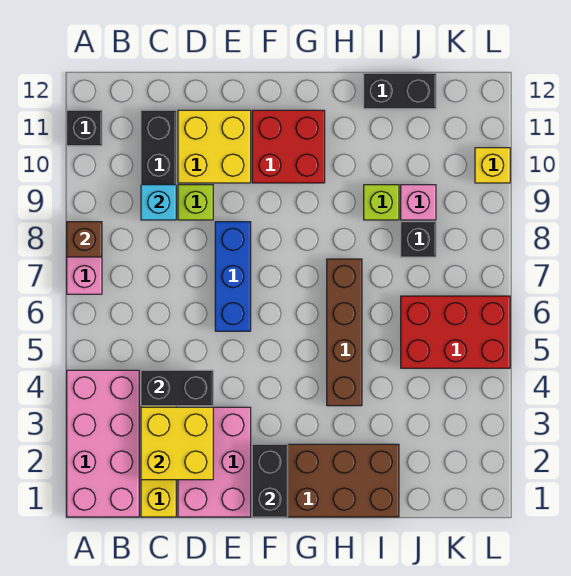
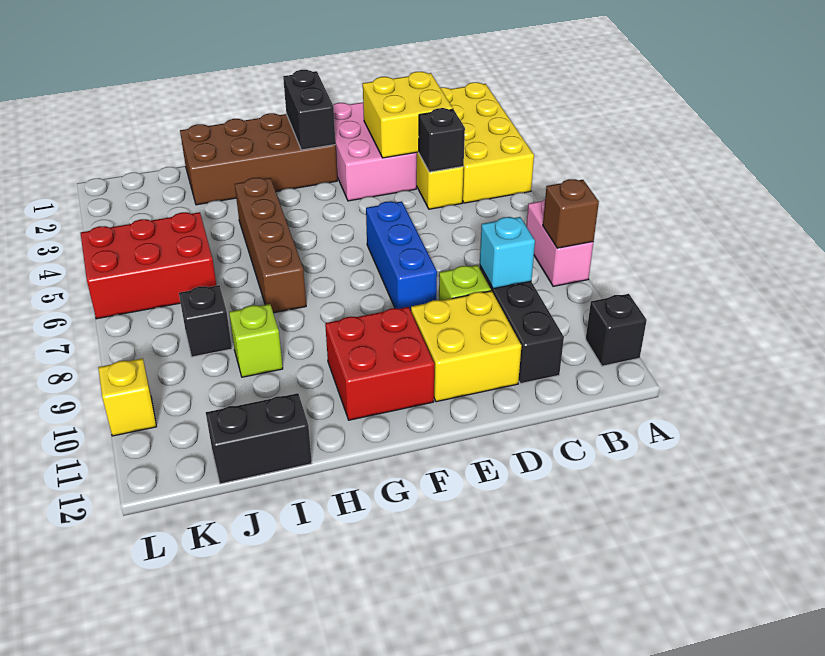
pink 2x4 brick [67,370,139,517] -> yellow 2x4 brick [440,82,534,203]
black 1x2 brick [141,370,213,406] -> black 1x1 brick [419,108,465,172]
pink 1x1 brick [401,185,436,220] -> none

